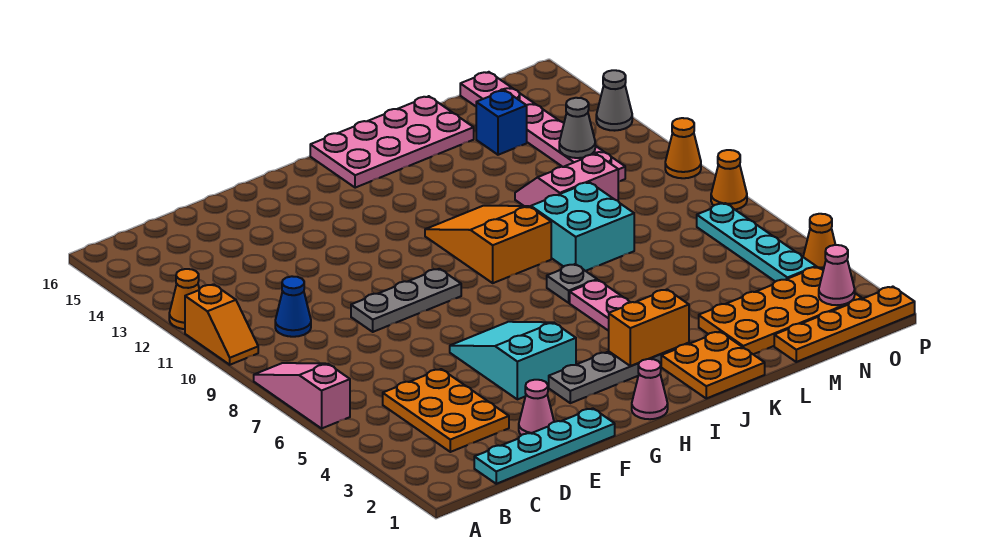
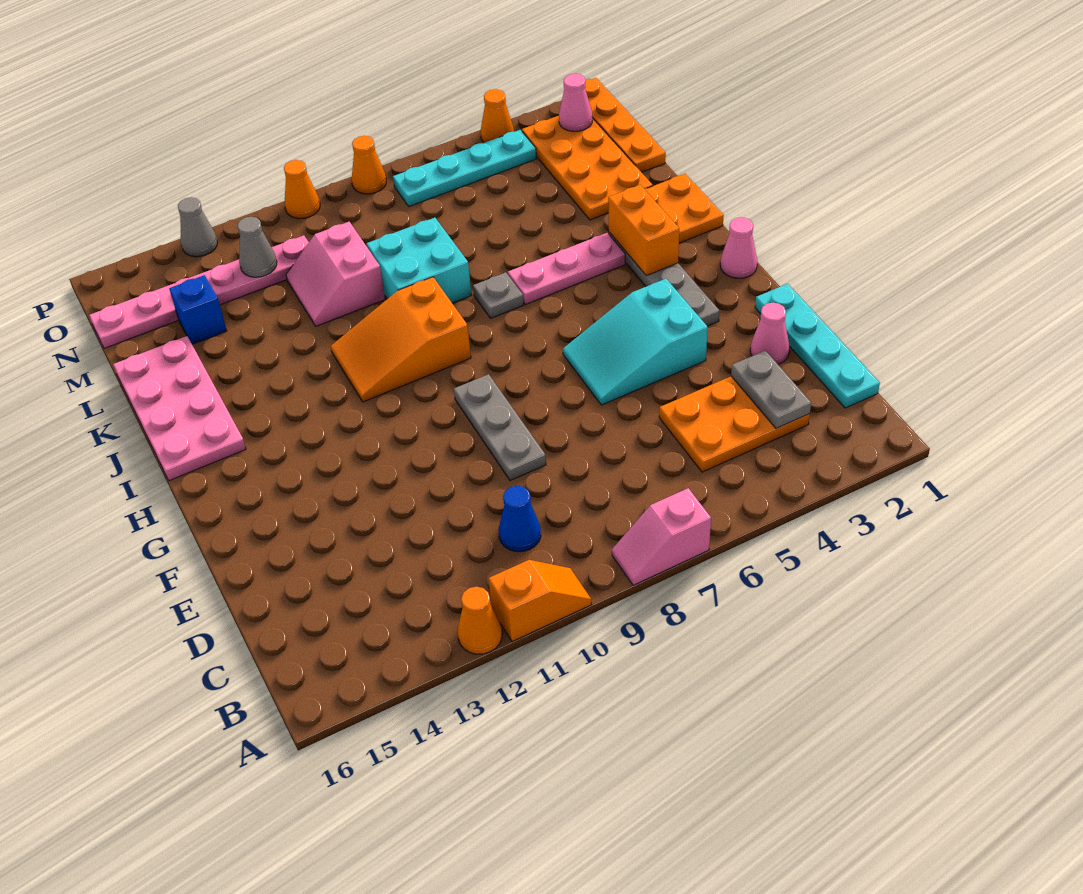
pink 1x3 slope [254,363,350,428] -> pink 1x2 slope [612,488,711,585]
none -> grey 1x2 plate [731,350,811,429]

